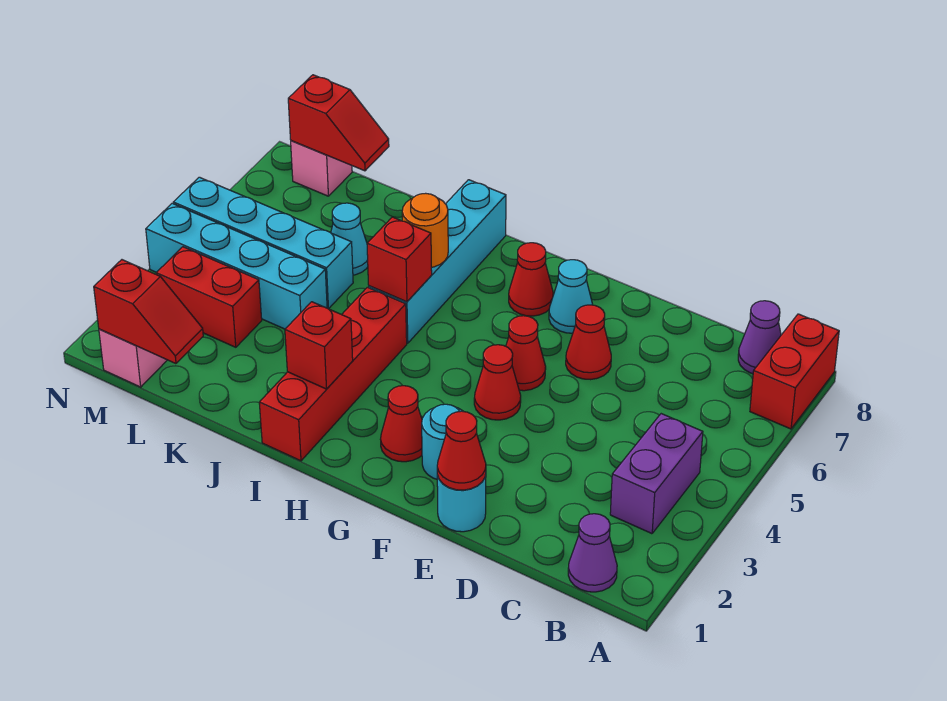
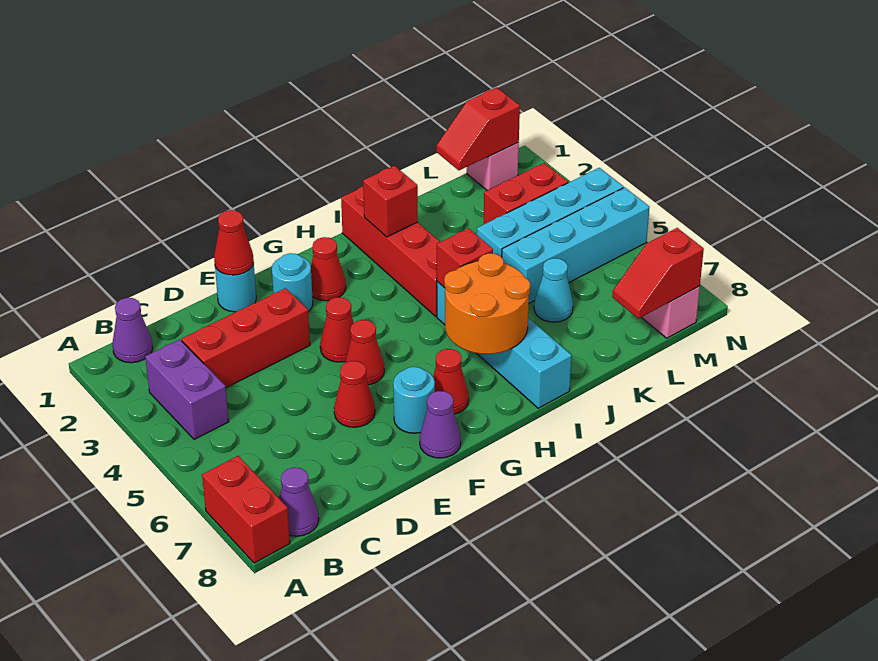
none -> red 1x3 brick [182,288,310,388]
cyan 1x1 cone [549,260,593,333] -> cyan 1x1 round brick [393,367,435,433]
none -> purple 1x1 cone [420,391,461,458]
orange 1x1 round brick [402,193,448,267] -> orange 2x2 round brick [444,253,530,354]

